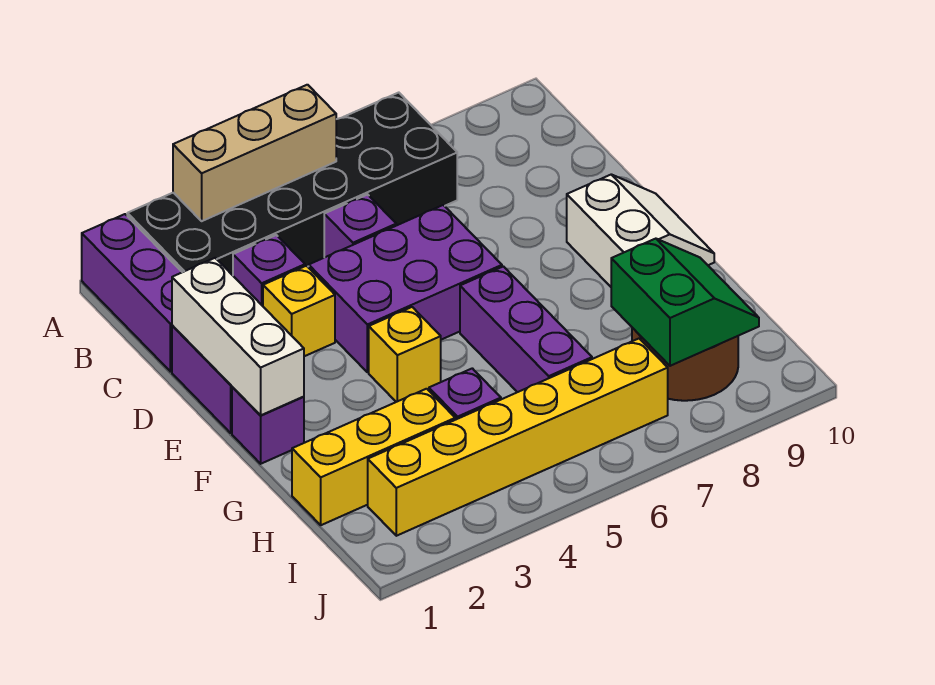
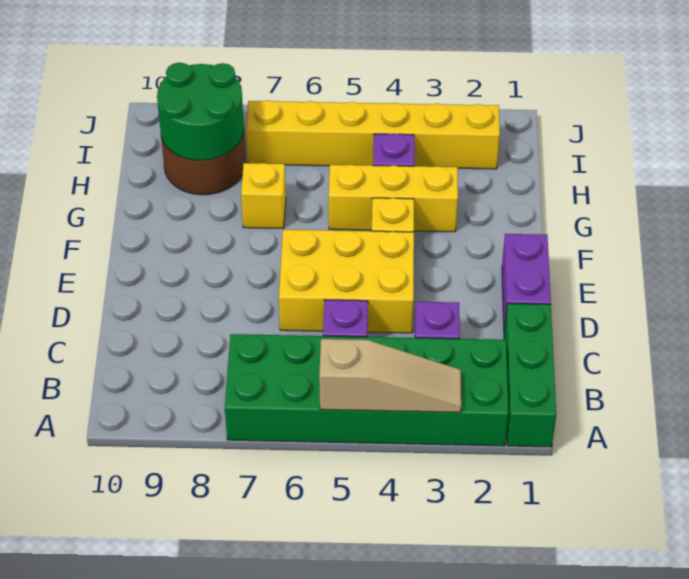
purple 1x3 brick [82,214,182,372] -> green 1x3 brick [504,303,556,447]
black 2x6 brick [127,93,457,275] -> green 2x6 brick [225,334,509,446]
tan 1x3 brick [173,85,336,221] -> tan 1x3 slope [319,339,461,412]
white 1x3 brick [172,258,304,416] -> none
yellow 1x1 brick [263,266,335,356] -> yellow 1x1 brick moved to [241,163,286,229]
purple 2x3 brick [309,205,502,372] -> yellow 2x3 brick [279,230,414,333]
white 2x2 slope [567,175,714,287] -> none
purple 1x1 brick [232,387,304,464] -> none
purple 1x3 brick [460,266,592,392] -> none
yellow 1x3 brick [292,389,455,525] -> yellow 1x3 brick moved to [329,165,458,232]
green 2x2 slope [611,239,759,366] -> green 2x2 round brick [157,63,244,160]

